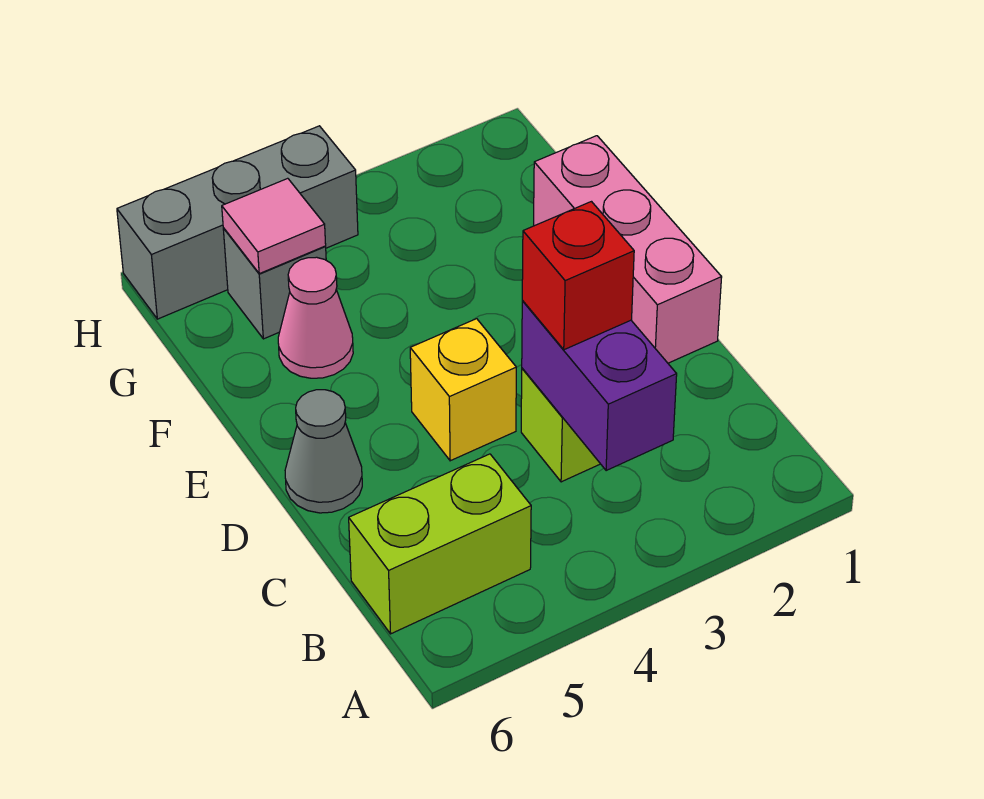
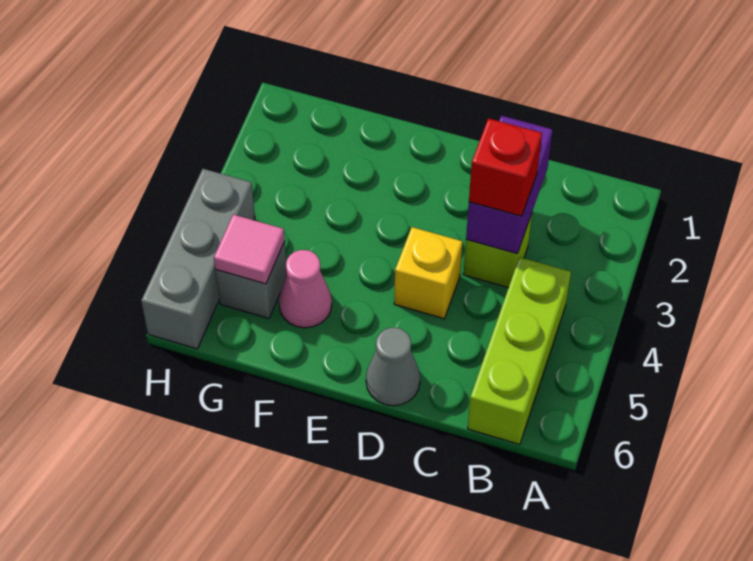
purple 1x2 brick [522,301,677,471] -> purple 1x2 brick turned to [466,116,553,254]
lime 1x2 brick [349,454,531,634] -> lime 1x3 brick [468,257,571,445]
pink 1x3 brick [534,136,722,363] -> none

